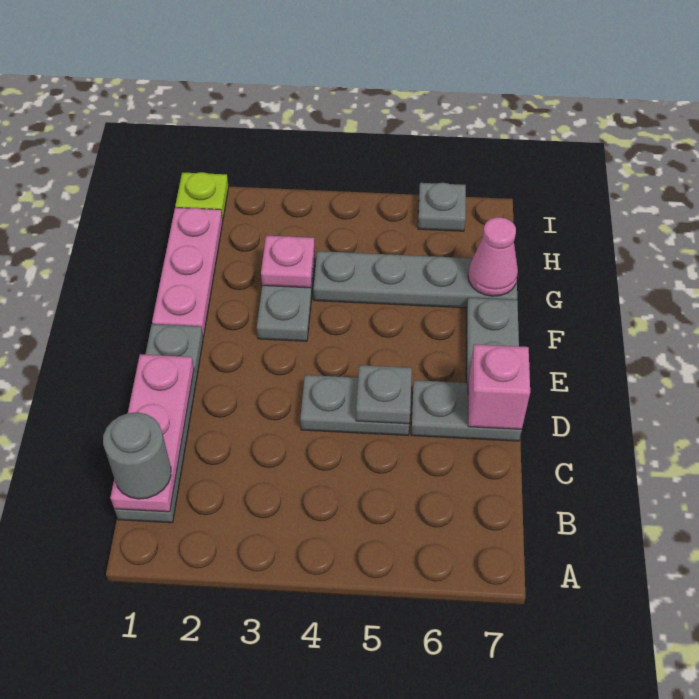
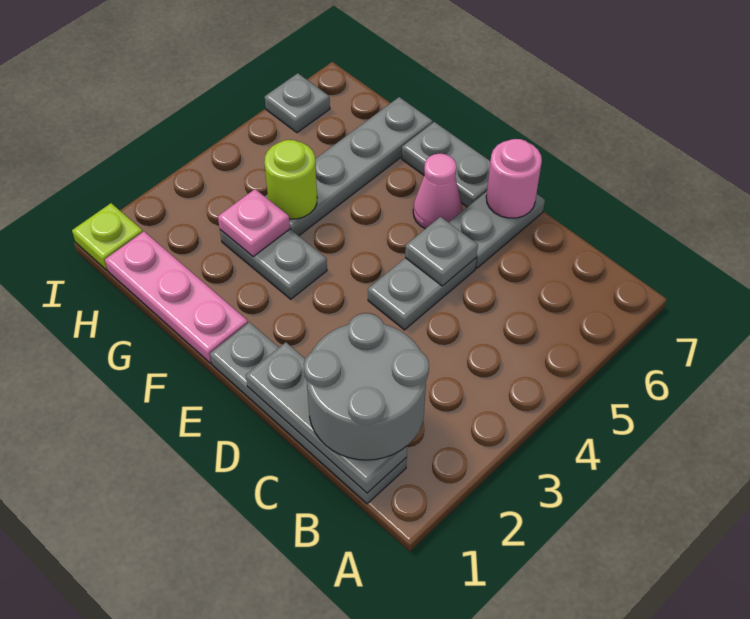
pink 1x3 plate [110,354,194,512] -> grey 1x3 plate [246,342,407,493]
grey 1x1 round brick [103,412,171,499] -> grey 2x2 round brick [304,313,429,460]
pink 1x1 brick [468,344,530,430] -> pink 1x1 round brick [486,139,542,218]
none -> lime 1x1 round brick [264,140,317,219]
pink 1x1 cone [468,217,518,296] -> pink 1x1 cone moved to [413,154,462,229]

